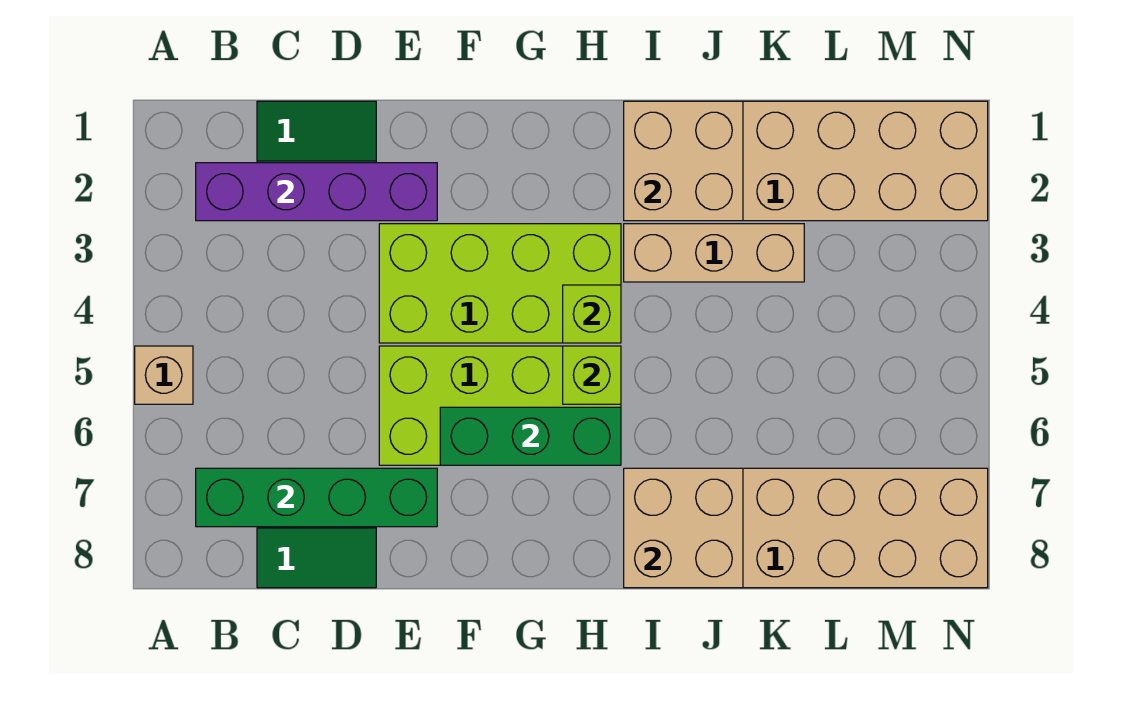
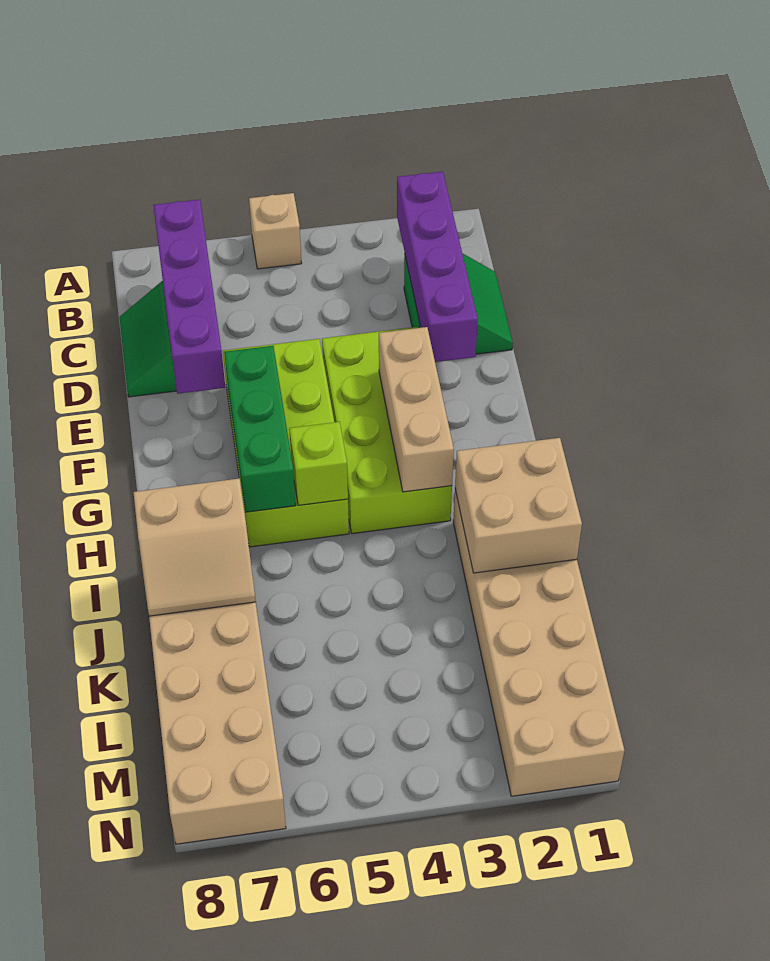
green 1x4 brick [196,468,437,527] -> purple 1x4 brick [153,200,225,394]
lime 1x1 brick [563,285,621,343] -> none
tan 1x3 brick [624,224,804,282] -> tan 1x3 brick moved to [379,327,454,492]
tan 2x2 brick [624,468,743,588] -> tan 2x2 slope [133,478,256,616]

